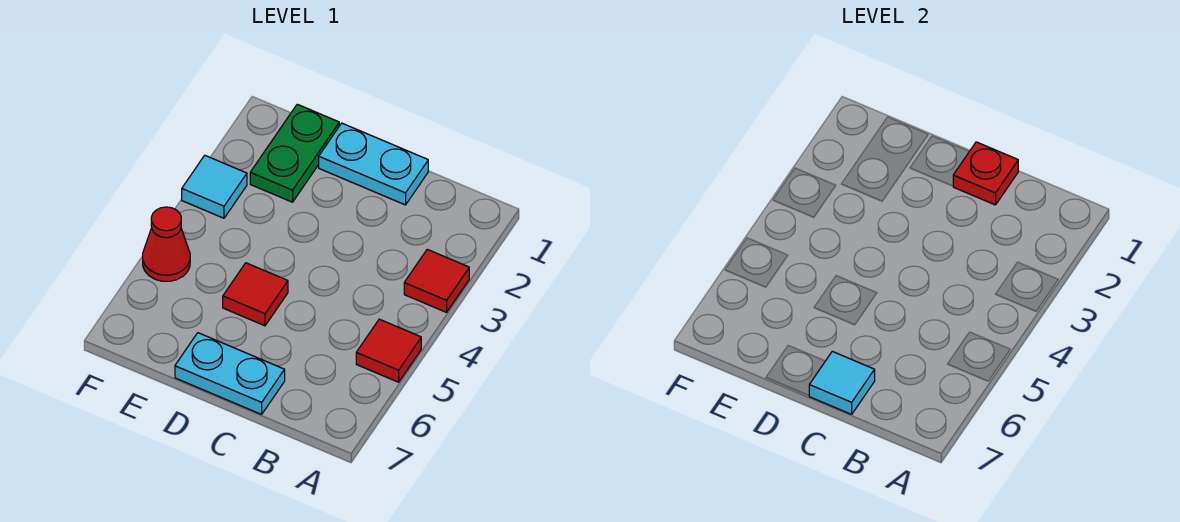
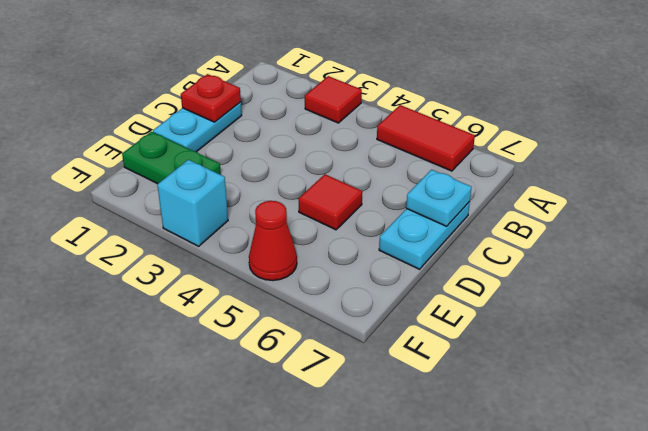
red 1x1 tile [356,319,421,382] -> red 1x2 tile [377,105,475,171]
cyan 1x1 tile [809,351,875,414] -> cyan 1x1 plate [406,170,472,226]
cyan 1x1 tile [182,155,247,218] -> cyan 1x1 brick [157,160,228,246]

